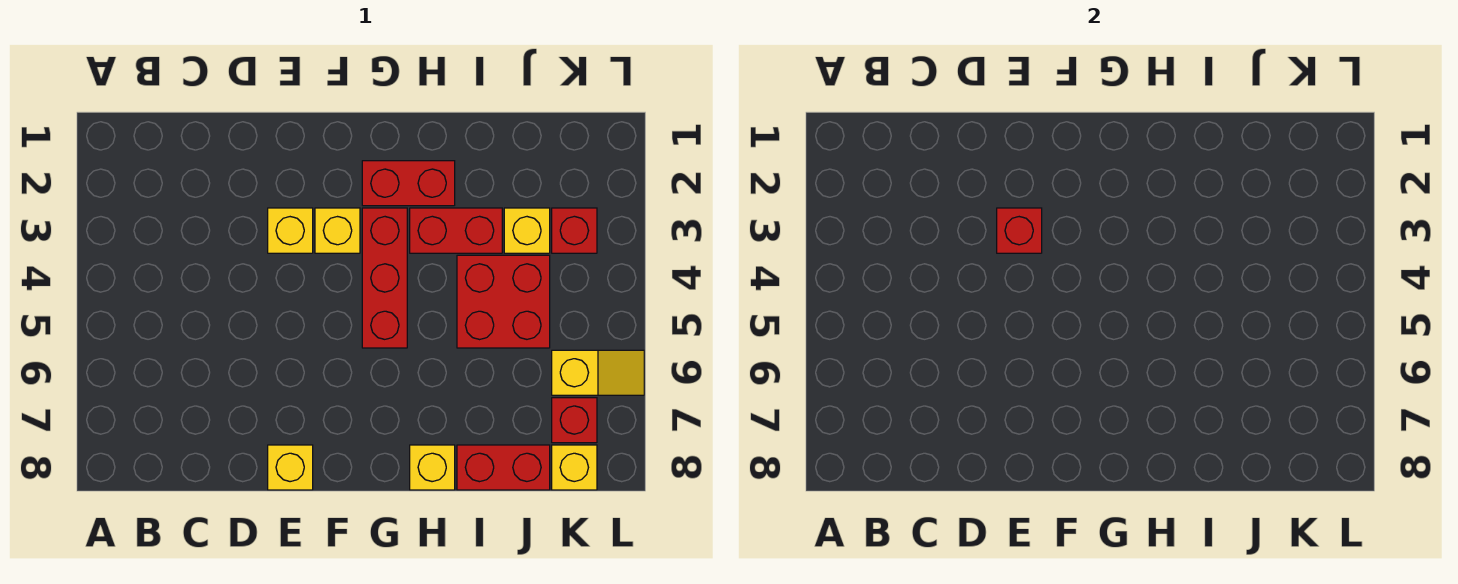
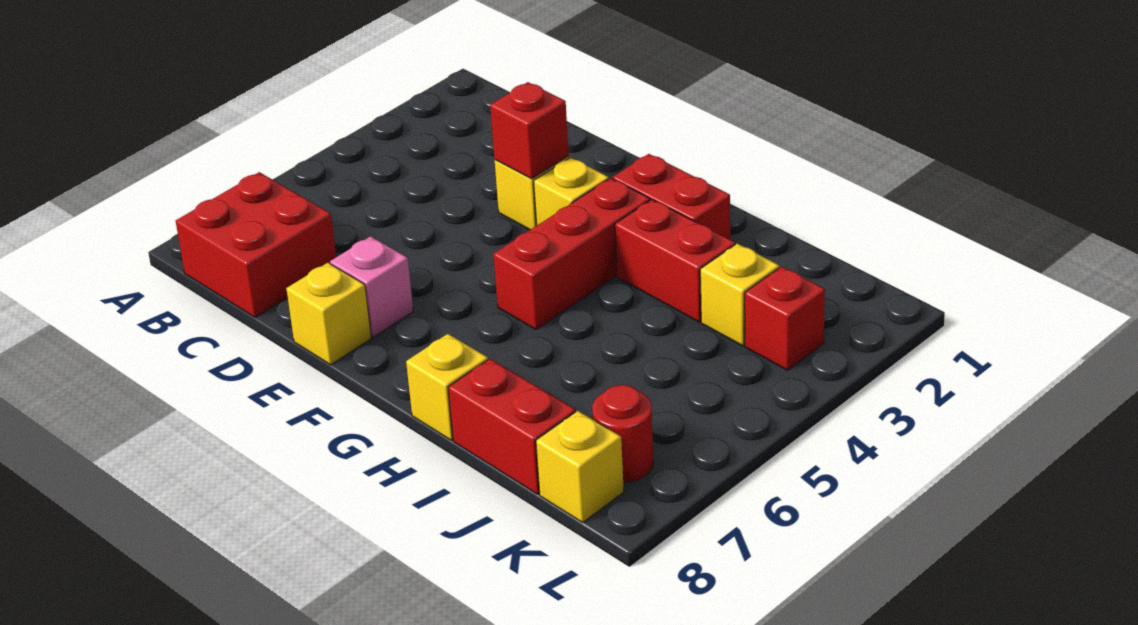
none -> pink 1x1 brick [330,236,413,337]
red 2x2 brick [457,255,550,348] -> red 2x2 brick moved to [176,172,336,317]
yellow 1x2 slope [552,350,644,395] -> none
red 1x1 brick [552,398,597,443] -> red 1x1 round brick [592,385,653,482]

